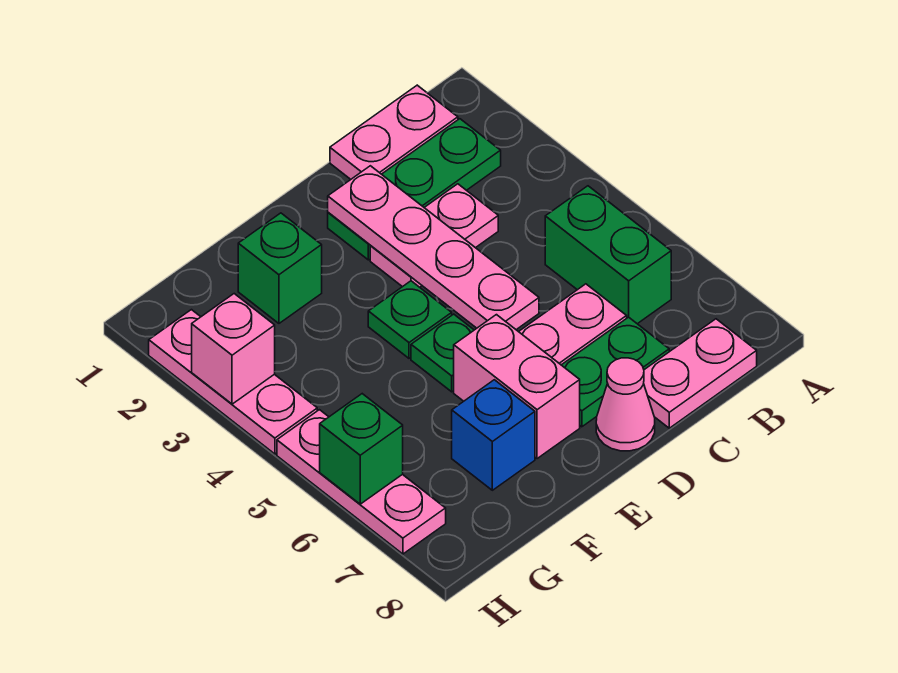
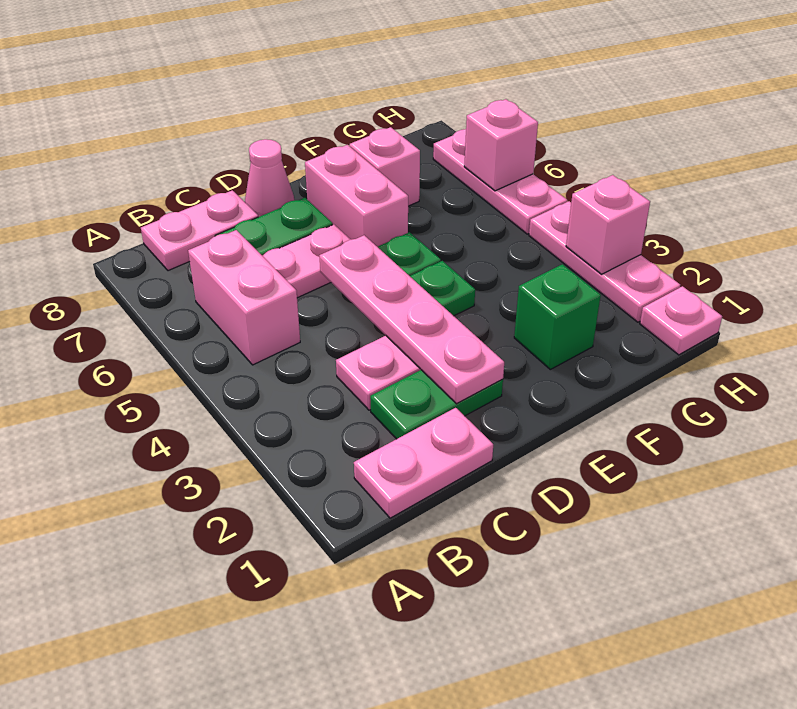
green 1x3 plate [328,119,501,260] -> green 1x2 plate [370,370,503,439]
green 1x2 brick [545,186,671,324] -> pink 1x2 brick [188,230,300,365]
blue 1x1 brick [452,380,535,490] -> pink 1x1 brick [350,127,420,206]
none -> pink 1x1 plate [640,286,722,355]
green 1x1 brick [320,394,403,504] -> pink 1x1 brick [464,99,538,191]

